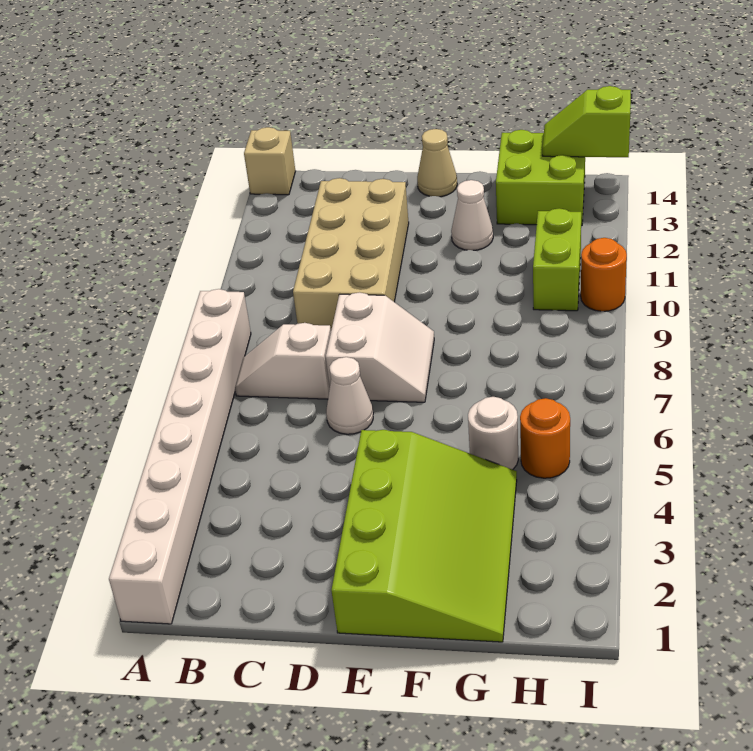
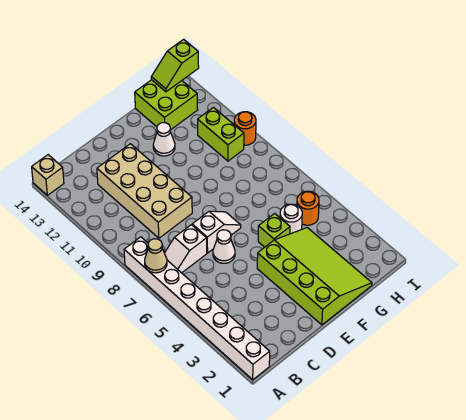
white 2x2 slope [326,292,434,402] -> white 1x2 slope [192,211,241,253]
tan 1x1 cone [417,129,457,197] -> tan 1x1 cone moved to [145,239,167,273]
none -> lime 1x1 brick [258,213,290,247]

